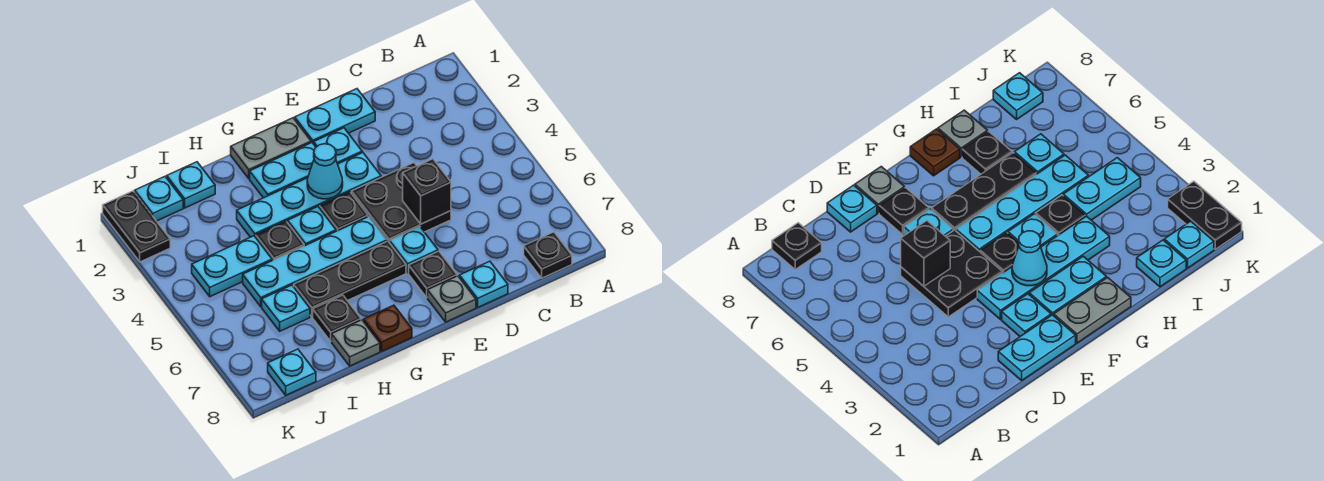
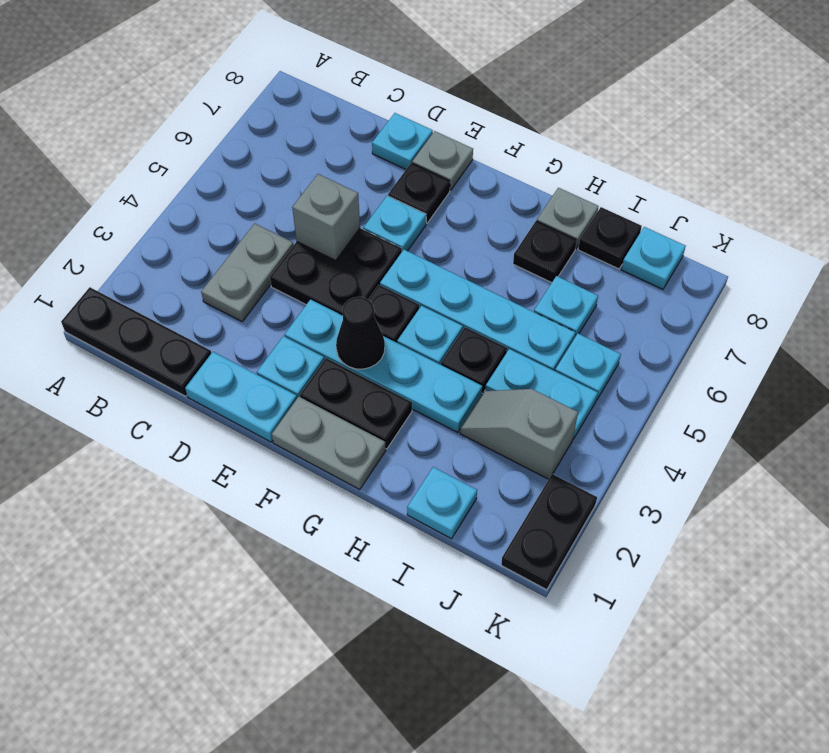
black 1x1 plate [524,232,572,278] -> black 1x1 plate moved to [578,207,642,269]
none -> grey 1x2 plate [201,223,294,321]
black 1x1 brick [403,159,451,224] -> grey 1x1 brick [292,174,360,260]
cyan 1x2 plate [250,142,316,198] -> black 1x2 plate [300,358,412,449]
cyan 1x1 cone [307,144,343,199] -> black 1x1 cone [336,297,385,369]
black 1x3 plate [294,241,406,317] -> black 1x3 plate moved to [61,287,211,396]
brown 1x1 plate [364,305,412,351] -> none
none -> grey 1x2 slope [460,389,578,479]
cyan 1x1 plate [135,177,183,221] -> cyan 1x1 plate moved to [555,334,621,400]

